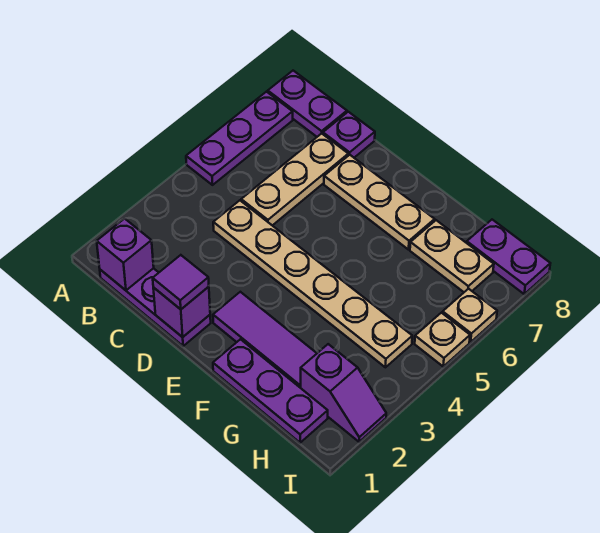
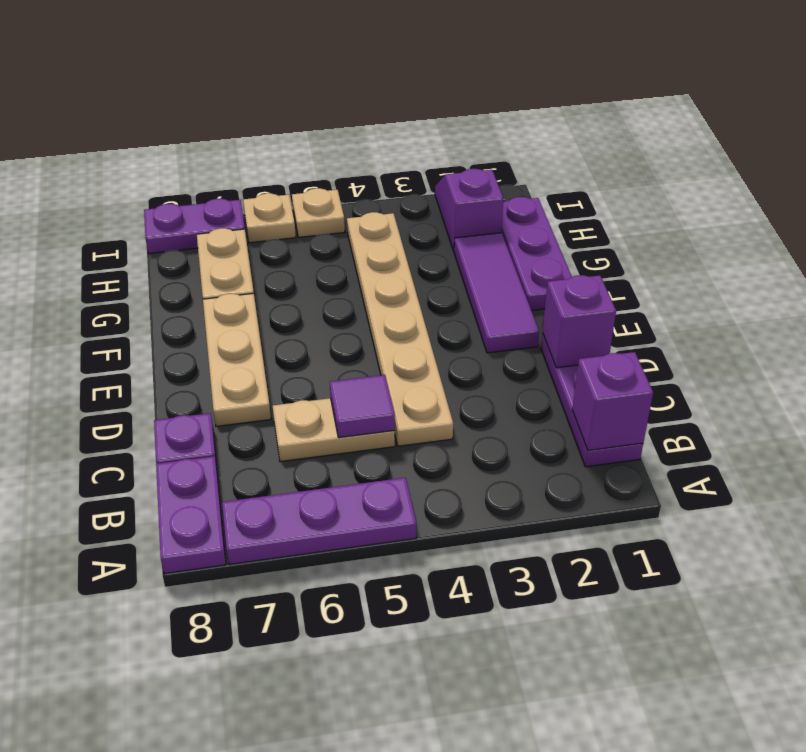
tan 1x3 plate [241,133,348,225] -> tan 1x2 plate [273,398,395,462]
purple 1x1 tile [153,255,209,309] -> purple 1x1 tile moved to [330,375,395,438]
purple 1x2 plate [467,220,550,294] -> purple 1x2 plate turned to [144,199,245,254]

